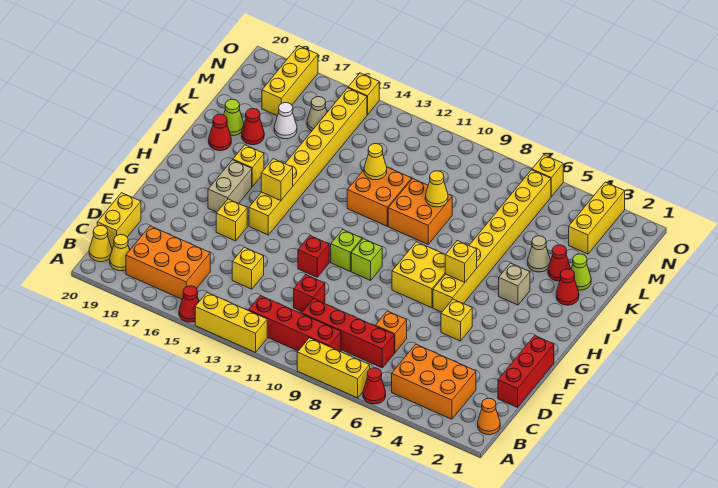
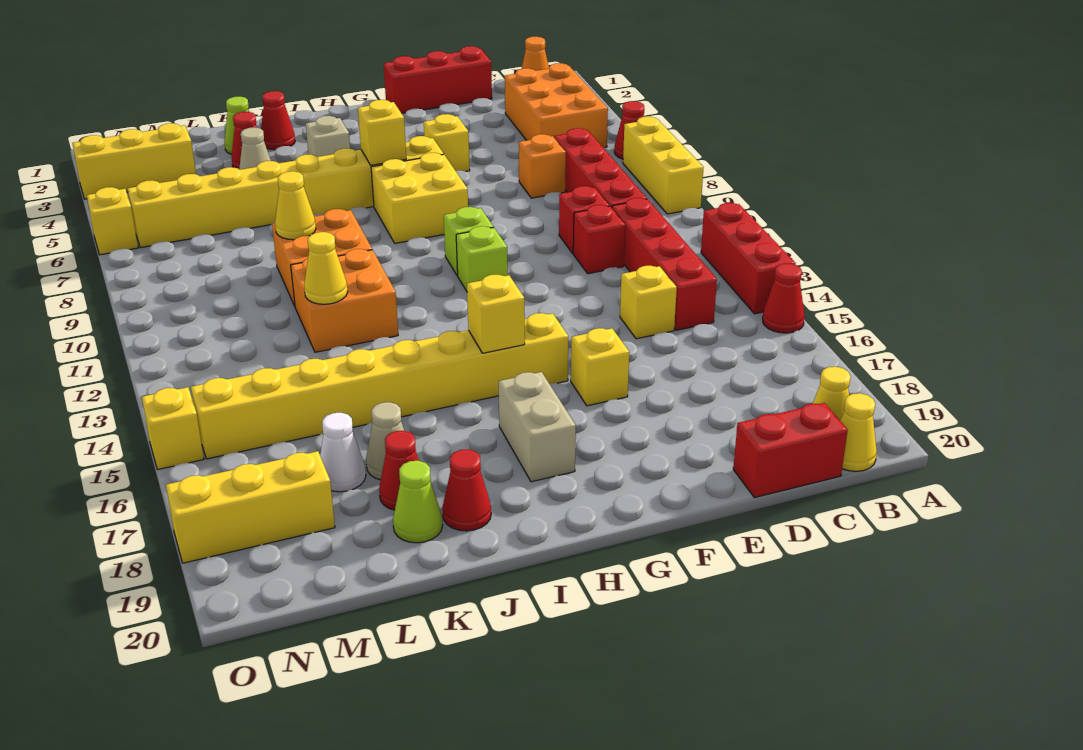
yellow 1x3 brick [195,292,267,352] -> red 1x3 brick [701,203,796,314]
red 1x4 brick [248,296,341,351] -> red 1x4 brick moved to [612,198,717,330]
orange 2x3 brick [126,226,210,299] -> none
yellow 1x2 brick [97,193,141,248] -> red 1x2 brick [733,403,848,498]
red 1x1 brick [298,236,329,277] -> red 1x1 brick moved to [559,186,609,253]
tan 1x2 brick [208,160,252,212] -> tan 1x2 brick turned to [499,372,576,482]
yellow 1x1 brick [233,145,264,187] -> none
tan 1x1 cone [307,97,327,131] -> tan 1x1 cone moved to [366,402,404,480]

